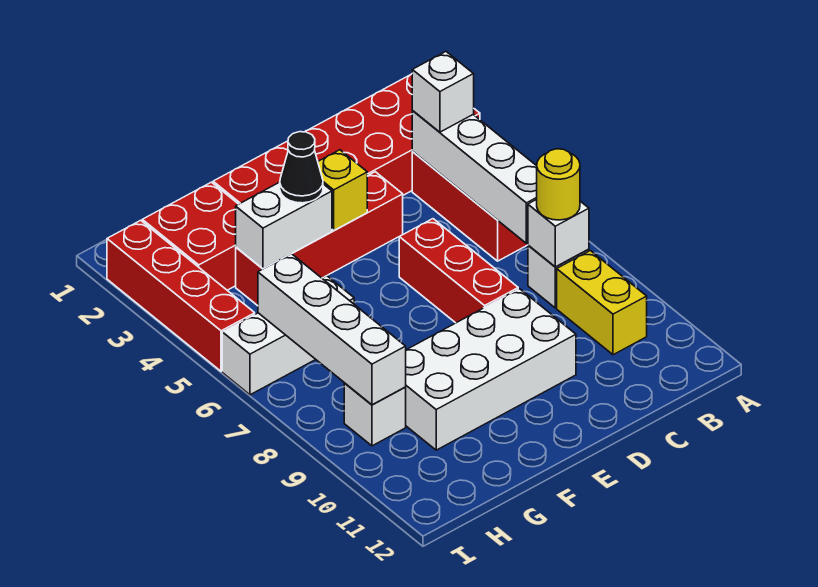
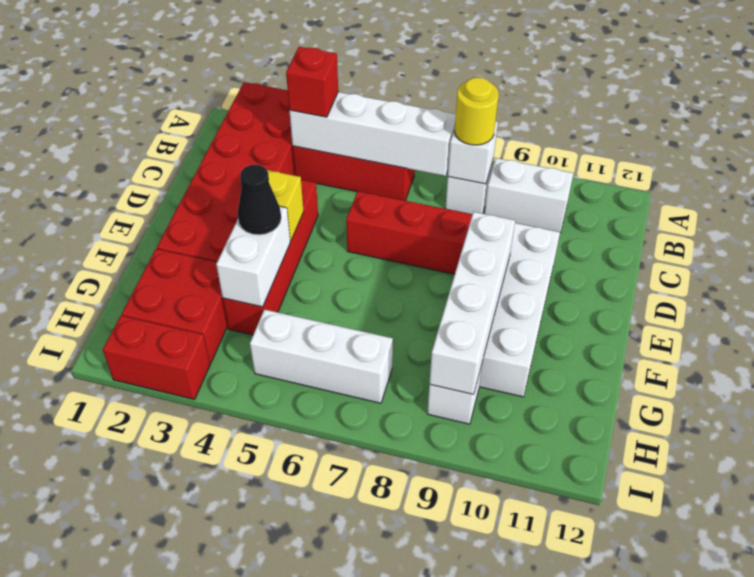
white 1x1 brick [412,52,474,132] -> red 1x1 brick [286,47,338,117]
yellow 1x2 brick [557,251,647,355] -> white 1x2 brick [484,158,573,233]
white 1x3 brick [222,276,354,395] -> white 1x3 brick turned to [250,309,393,403]
white 1x4 brick [258,254,406,405] -> white 1x4 brick turned to [429,212,515,394]
red 1x4 brick [107,220,255,371] -> red 1x2 brick [103,316,210,399]

